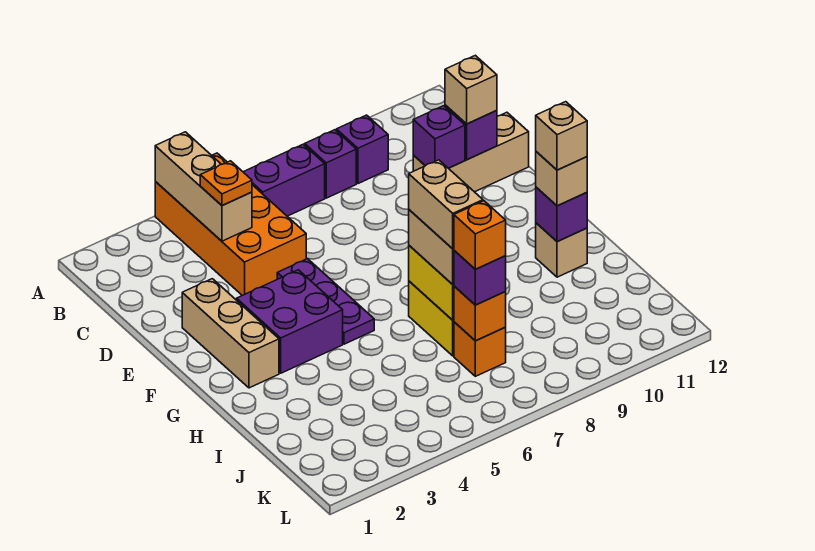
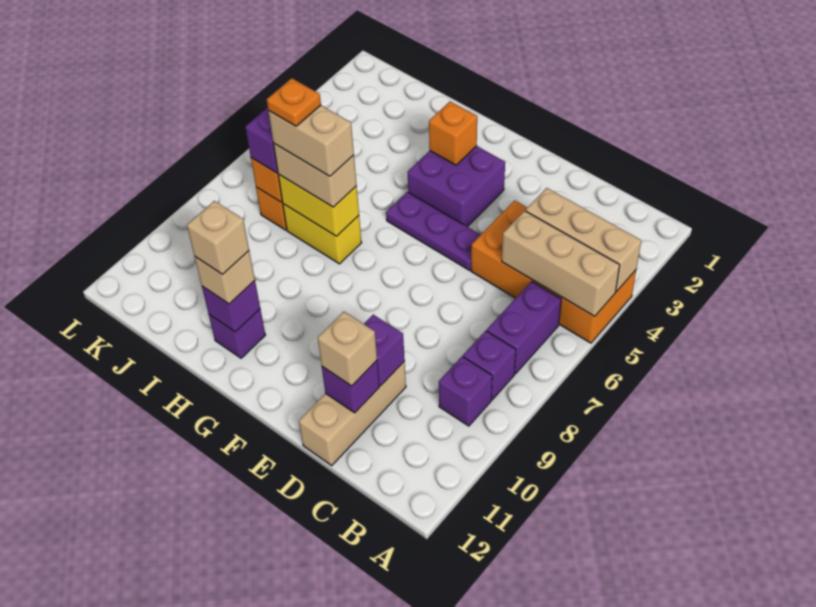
orange 1x1 plate [200,161,252,206] -> orange 1x1 plate moved to [267,78,321,126]
tan 1x3 brick [182,279,279,388] -> tan 1x3 brick moved to [502,211,620,316]
tan 1x1 brick [536,223,587,277] -> purple 1x1 brick [209,309,265,358]
orange 1x1 brick [454,201,506,269] -> orange 1x1 brick moved to [429,101,477,165]

